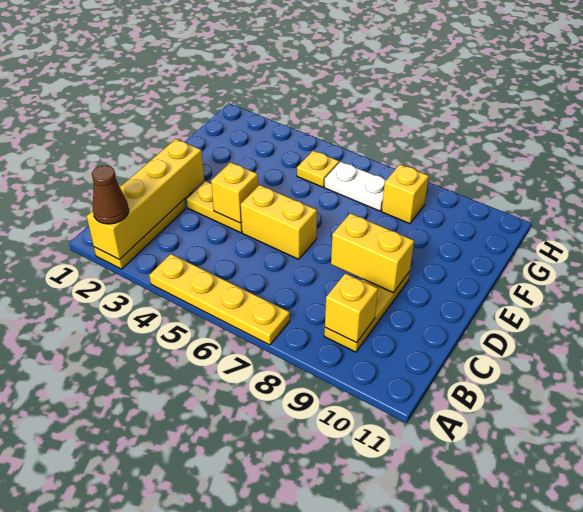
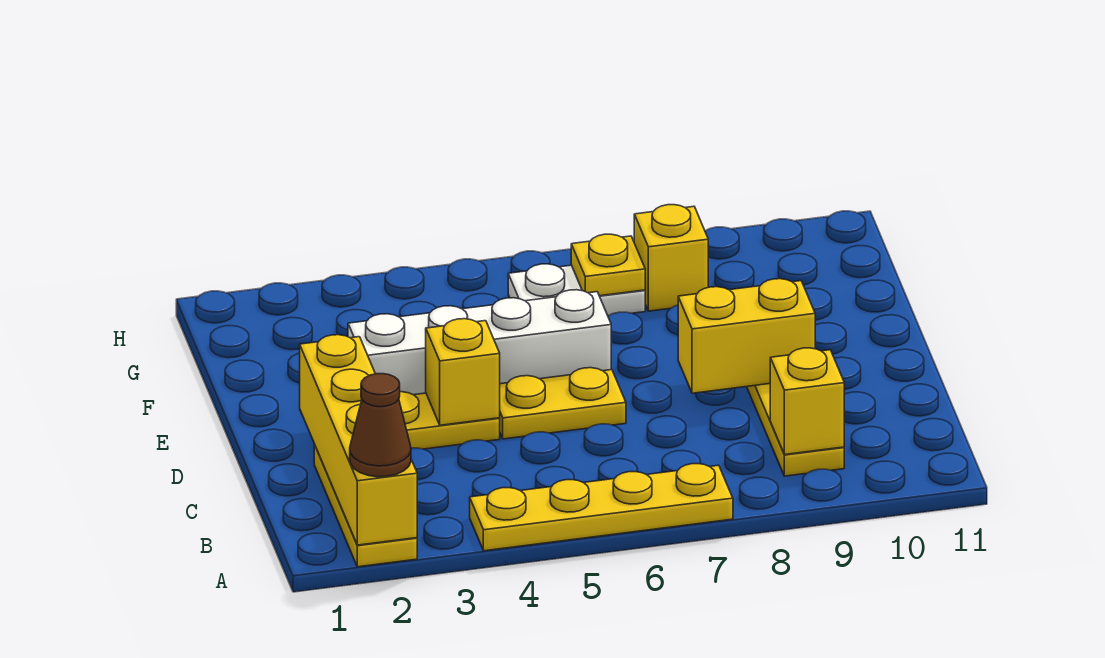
yellow 1x2 brick [241,185,317,259] -> yellow 1x2 plate [500,368,626,439]
none -> white 1x4 brick [348,290,611,395]
yellow 1x1 plate [297,151,339,187] -> yellow 1x1 plate moved to [571,234,645,296]

